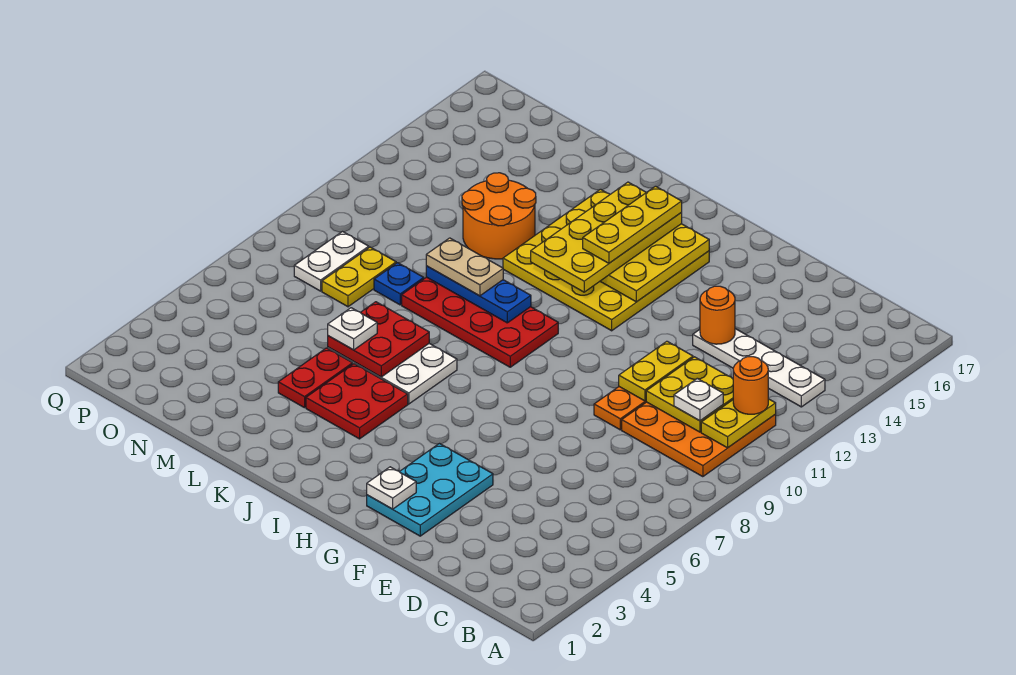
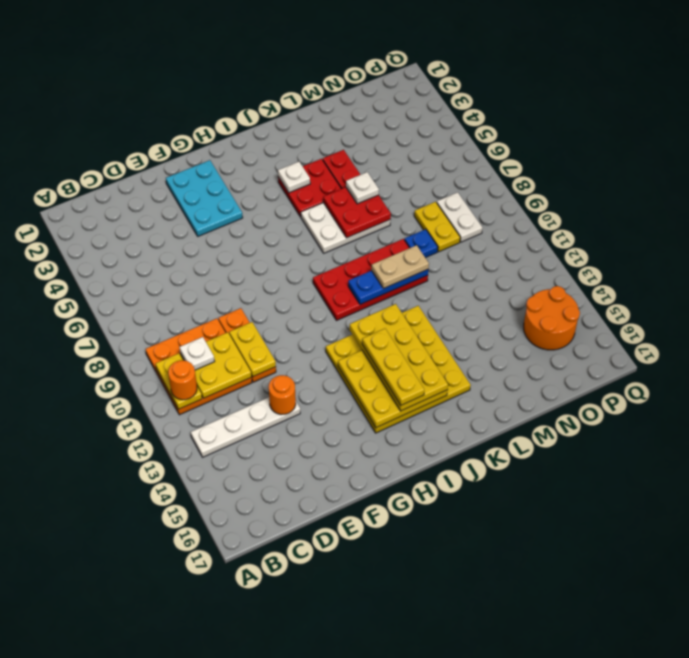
white 1x1 plate [367,467,416,509] -> white 1x1 plate moved to [278,162,310,193]
orange 2x2 round brick [462,173,536,259] -> orange 2x2 round brick moved to [524,286,580,350]

